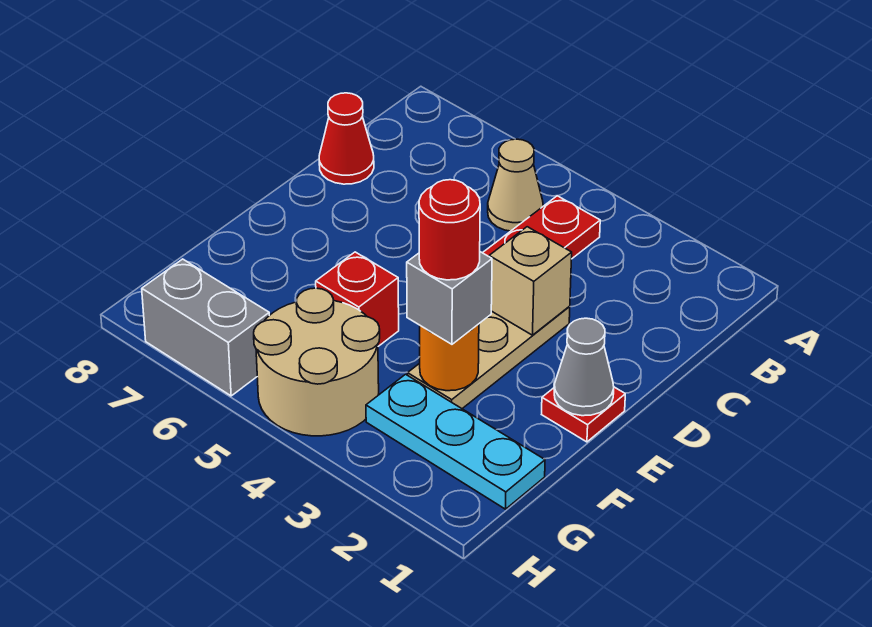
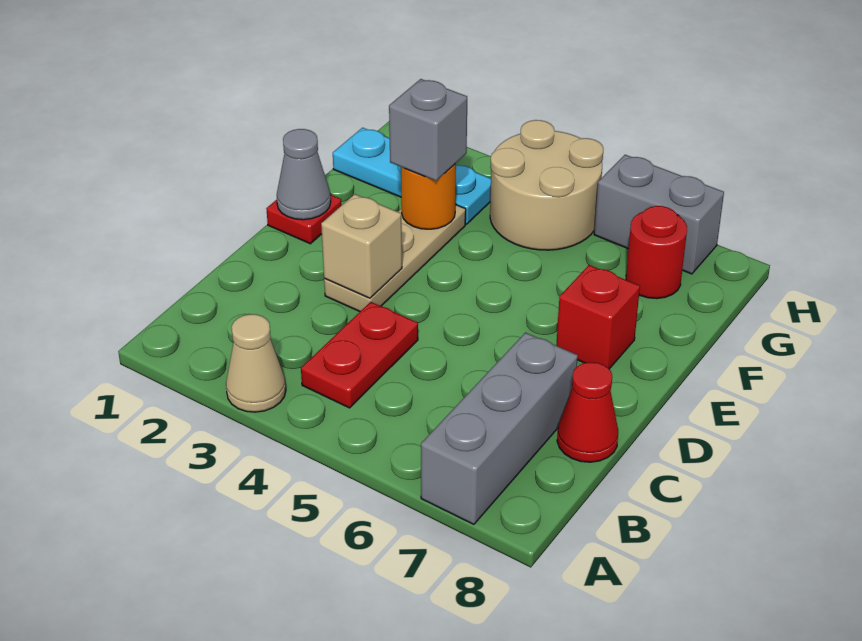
none -> grey 1x3 brick [421,333,578,524]
tan 1x1 cone [488,139,543,231] -> tan 1x1 cone moved to [226,314,286,412]
red 1x1 round brick [419,180,480,280] -> red 1x1 round brick moved to [626,206,687,299]
red 1x1 brick [316,252,399,346] -> red 1x1 brick moved to [556,265,640,369]

